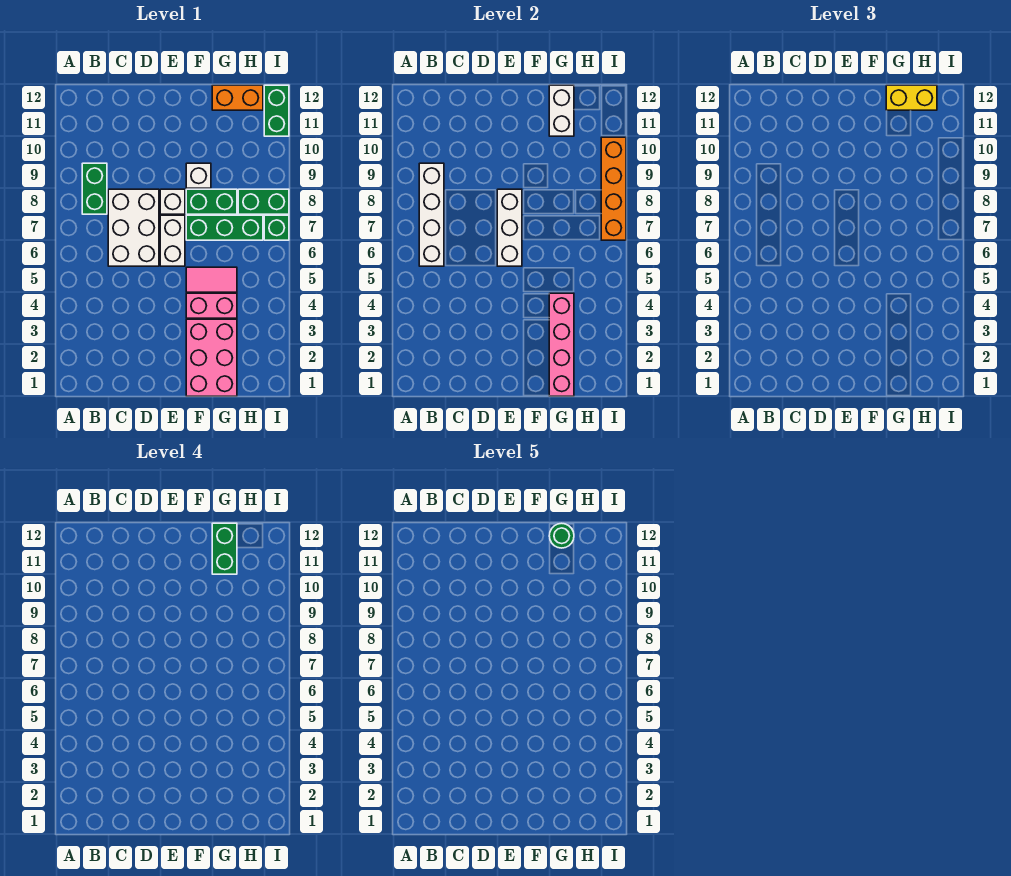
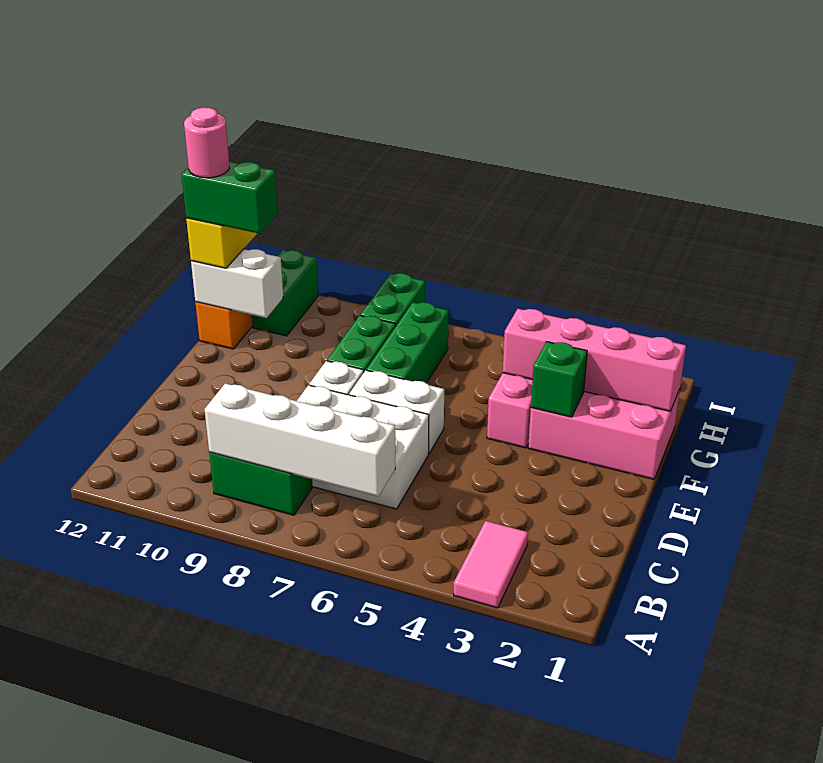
white 1x3 brick [497,189,522,266] -> none
pink 1x2 tile [186,267,237,292] -> pink 1x2 tile moved to [454,521,528,608]
white 1x1 brick [186,163,211,188] -> none
green 1x1 round brick [549,523,574,548] -> pink 1x1 round brick [184,107,229,178]
green 1x1 brick [264,215,289,240] -> green 1x1 brick moved to [531,342,587,417]
orange 1x4 brick [601,137,626,240] -> none
green 1x2 brick [264,85,289,136] -> green 1x2 brick turned to [252,250,318,336]

